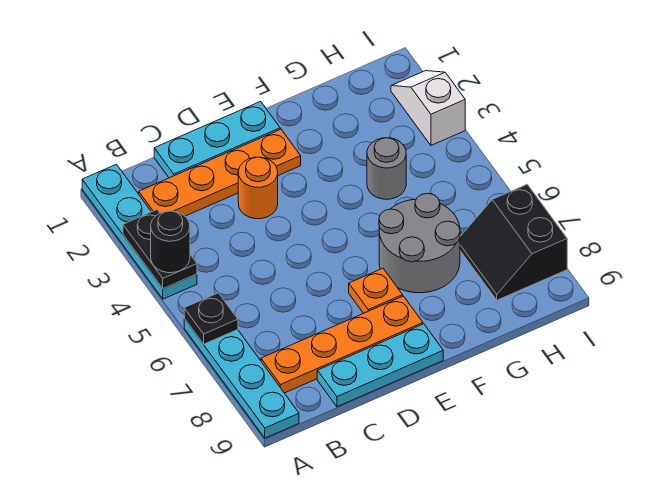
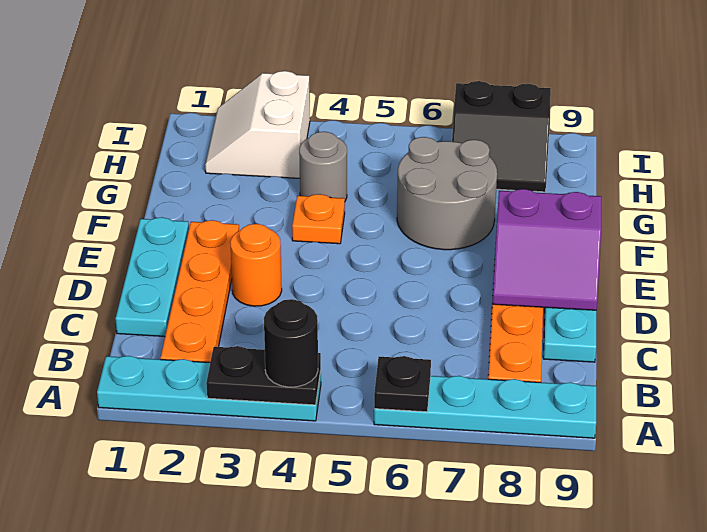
none -> purple 2x2 slope [492,189,601,310]
orange 1x1 plate [349,268,403,313] -> orange 1x1 plate moved to [292,194,345,244]
white 1x2 slope [391,71,465,145] -> white 2x2 slope [205,71,310,178]

